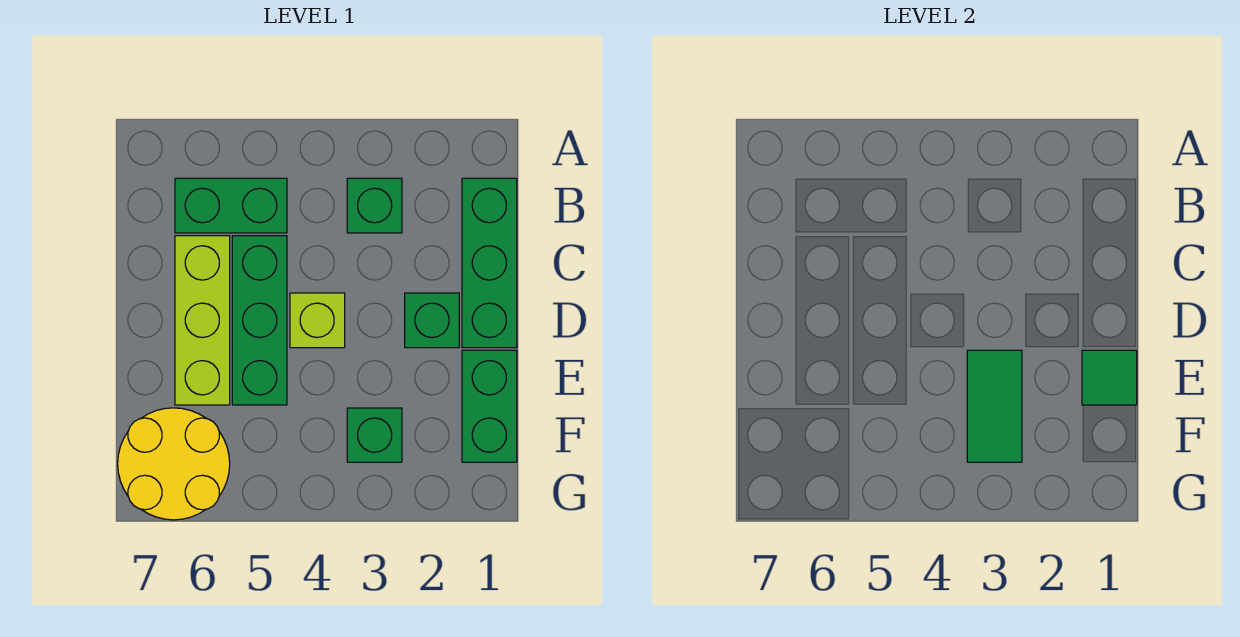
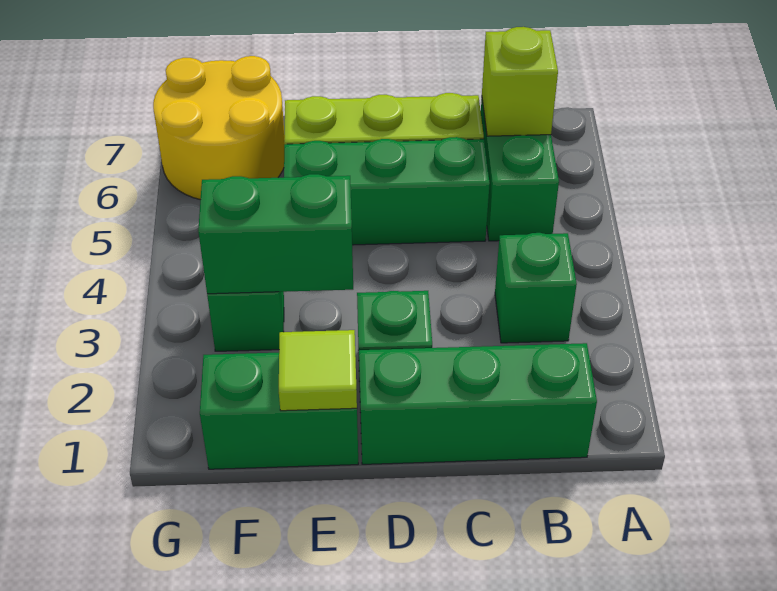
lime 1x1 brick [290,293,345,348] -> lime 1x1 brick moved to [482,27,558,136]
green 1x1 tile [1082,350,1137,405] -> lime 1x1 tile [279,330,357,411]
green 1x2 tile [967,350,1022,462] -> green 1x2 brick [198,174,353,294]

